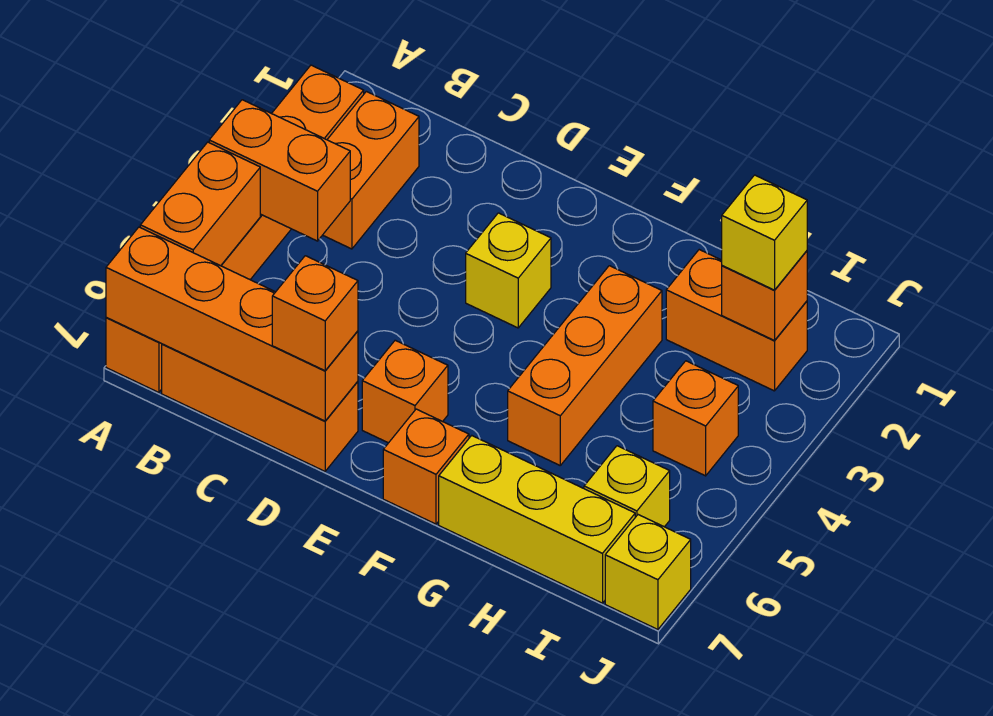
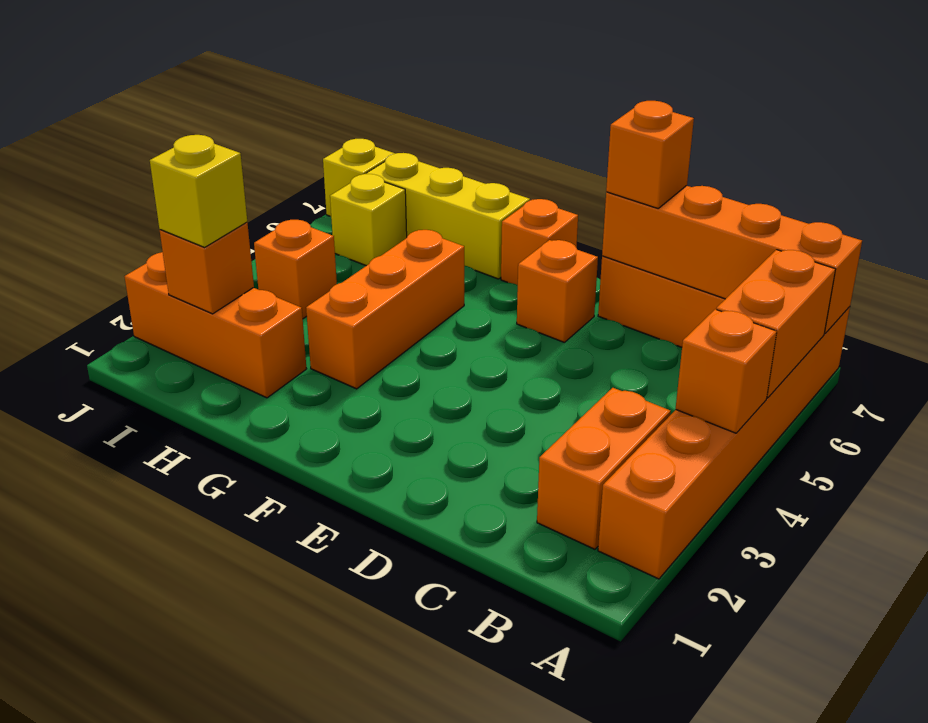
orange 1x2 brick [209,100,350,241] -> orange 1x1 brick [676,309,777,433]
yellow 1x1 brick [466,213,551,328] -> none
orange 1x2 brick [666,250,807,391] -> orange 1x3 brick [125,252,307,398]

